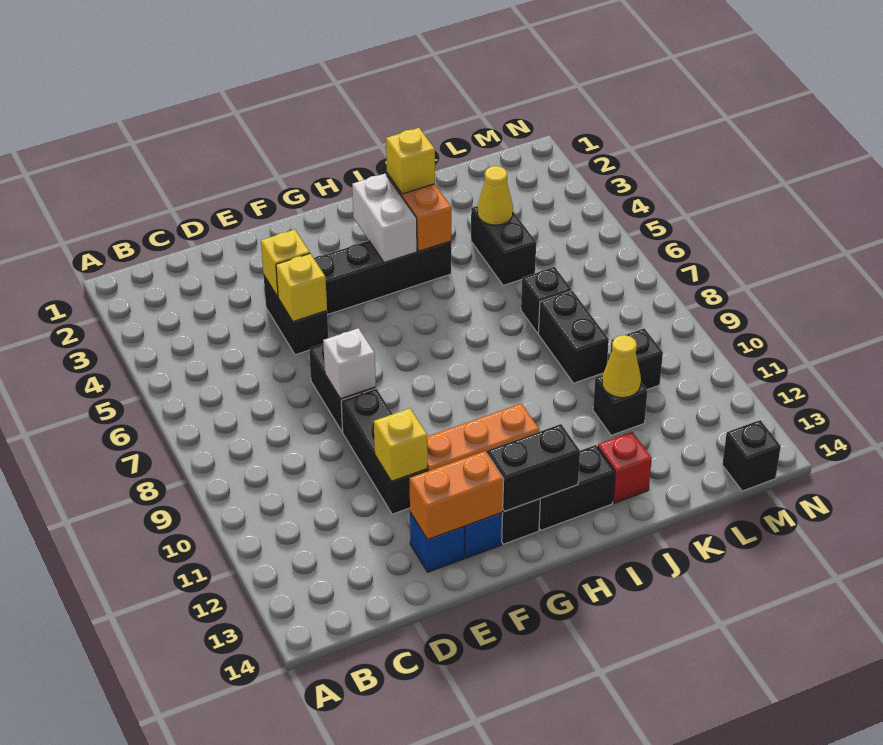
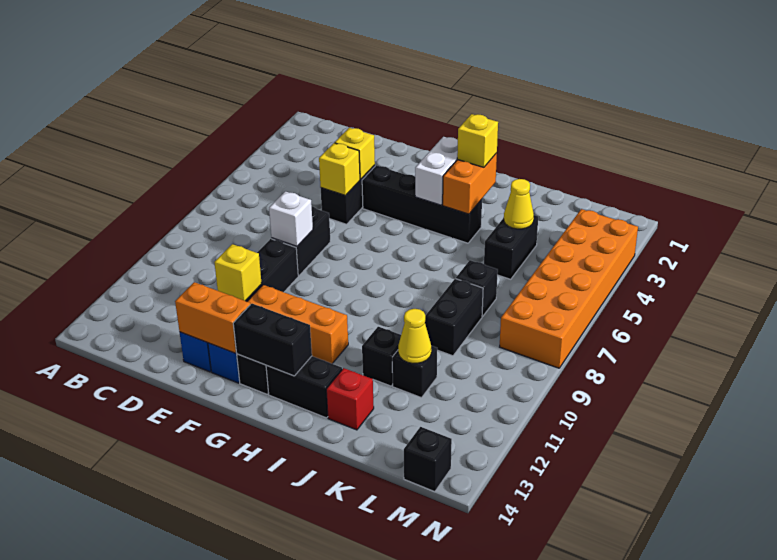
black 1x1 brick [610,328,663,390] -> black 1x1 brick moved to [362,327,401,386]
none -> orange 2x6 brick [500,209,638,368]

